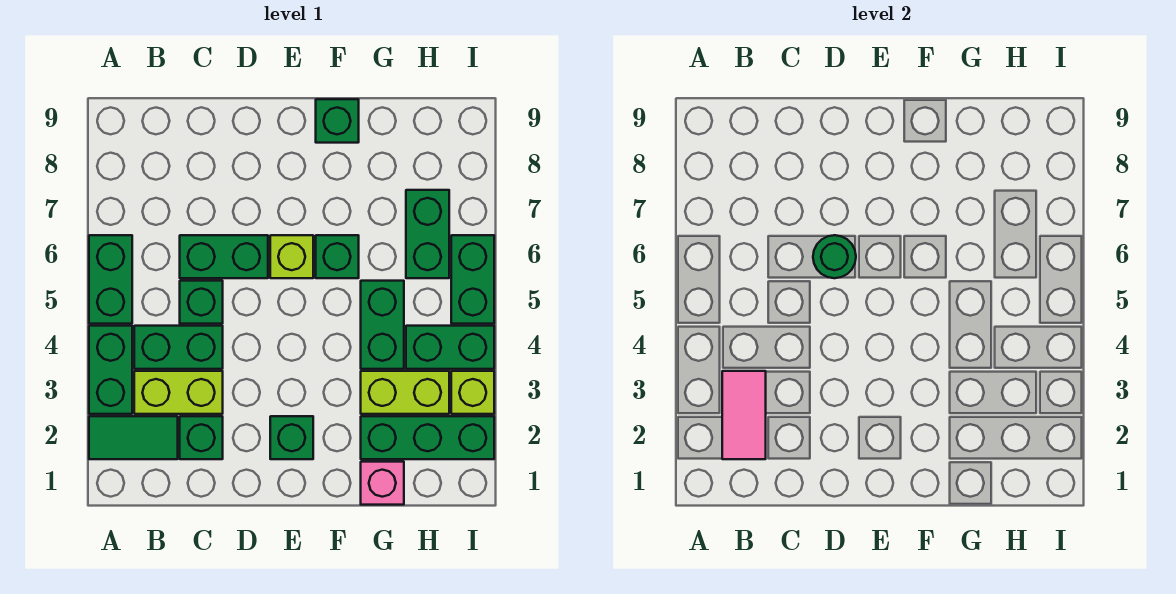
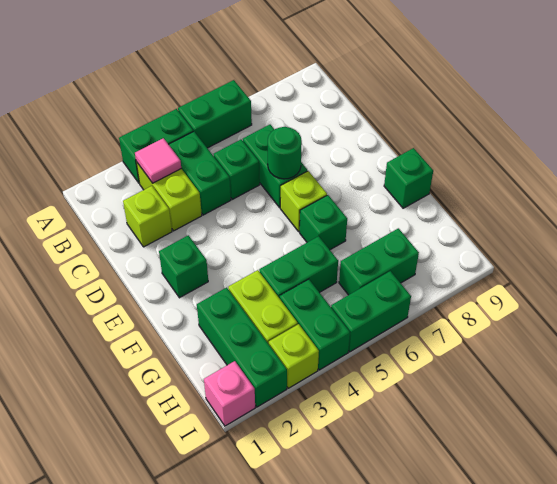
green 1x2 tile [89,416,178,459] -> none
pink 1x2 tile [722,371,766,459] -> pink 1x1 tile [135,138,181,183]
green 1x1 brick [180,416,223,459] -> lime 1x1 brick [123,186,172,247]
pink 1x1 brick [361,462,404,505] -> pink 1x1 brick moved to [204,361,255,426]

